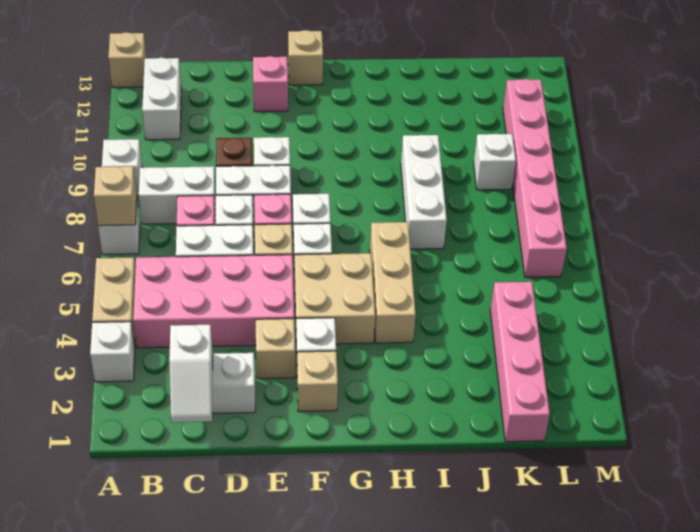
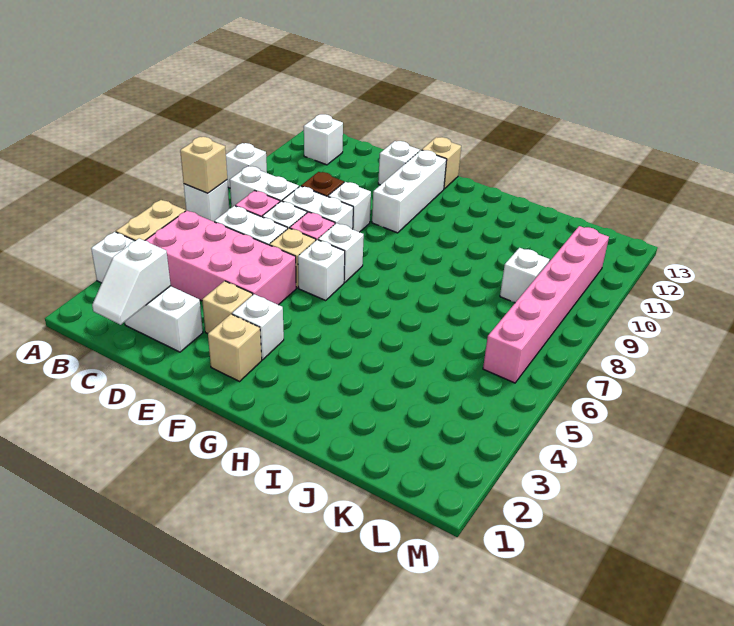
tan 1x1 brick [108,32,146,87] -> none
white 1x2 brick [142,58,181,140] -> white 1x1 brick [304,114,343,165]
pink 1x1 brick [253,56,288,112] -> white 1x1 brick [378,141,420,185]
tan 2x2 brick [294,253,375,344] -> none
tan 1x3 brick [370,222,416,343] -> none
white 1x3 brick [401,135,447,249] -> white 1x3 brick moved to [372,150,447,233]
pink 1x4 brick [490,282,550,442] -> none

